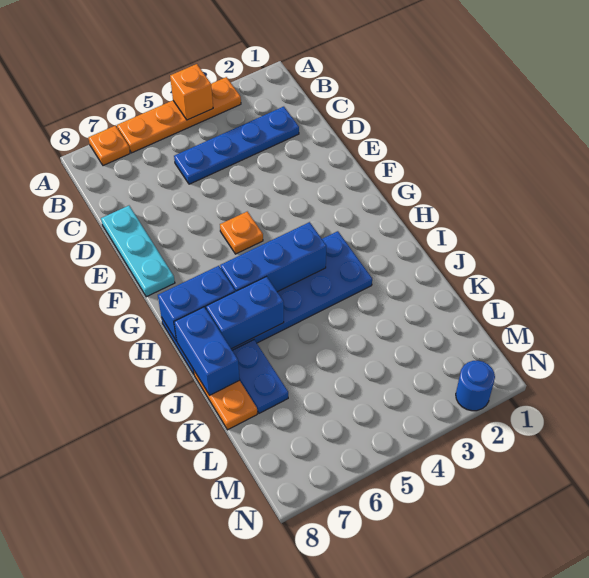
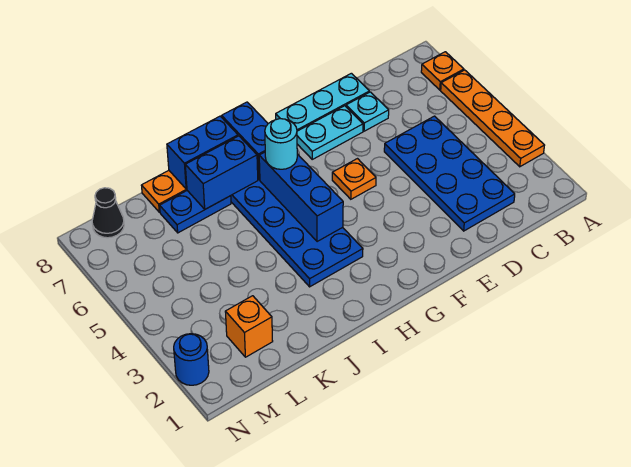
orange 1x1 brick [170,64,213,120] -> orange 1x1 brick moved to [225,296,273,357]
blue 1x4 plate [174,107,299,184] -> blue 2x4 plate [384,116,515,231]
none -> cyan 1x1 plate [346,92,389,131]
none -> cyan 1x2 plate [297,106,363,159]
none -> cyan 1x1 round brick [265,119,297,169]
blue 1x2 brick [206,277,284,349] -> blue 1x2 brick turned to [185,136,258,209]
none -> black 1x1 cone [92,188,124,238]

